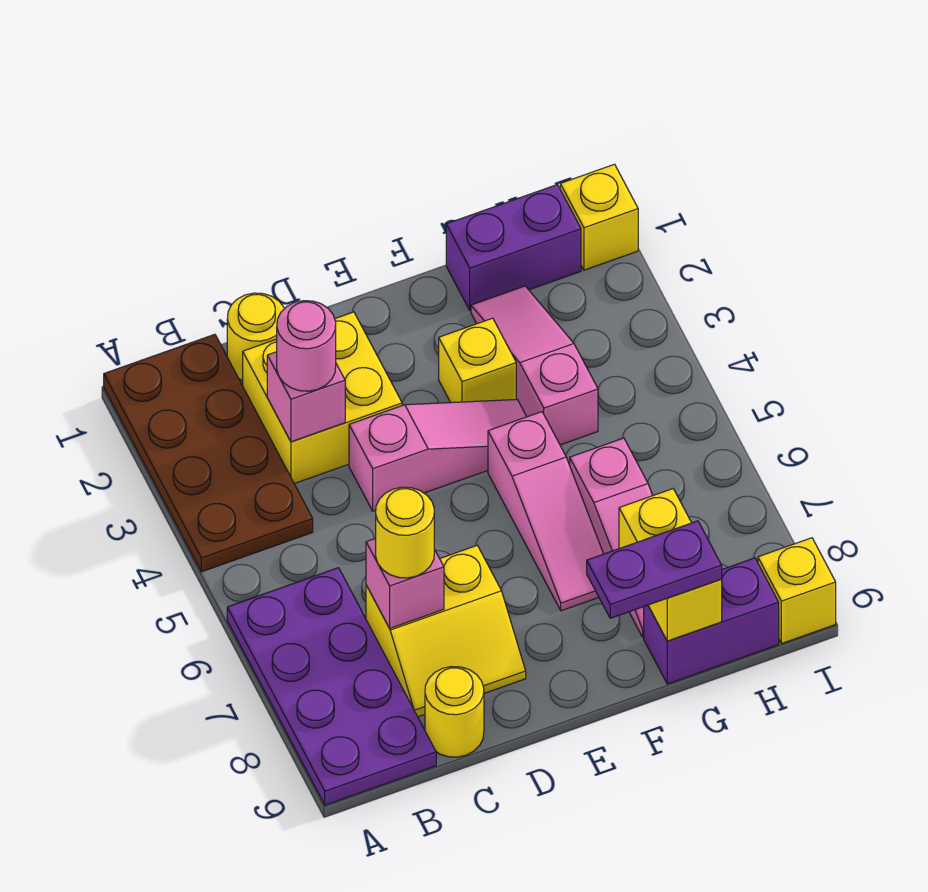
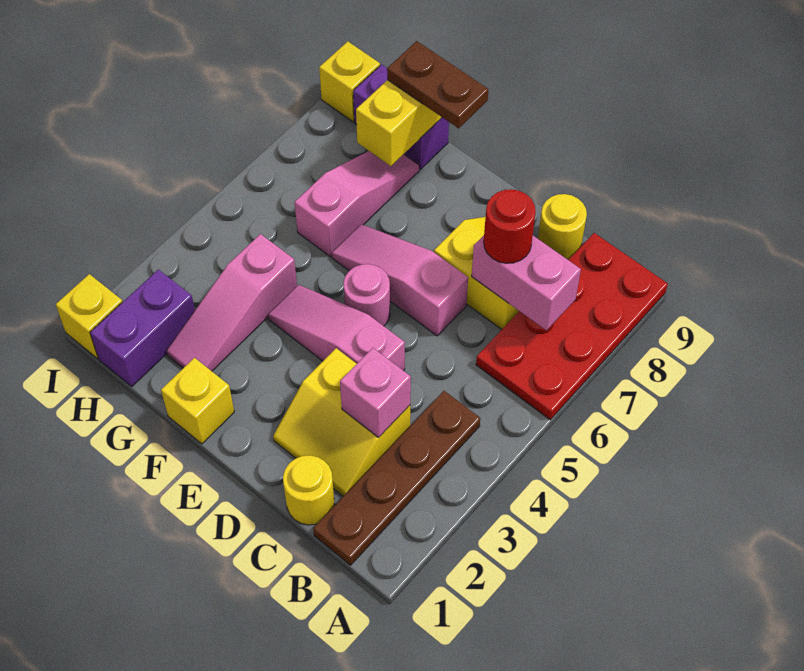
brown 2x4 plate [104,334,313,572] -> brown 1x4 plate [313,391,480,565]
purple 2x4 plate [227,568,436,805] -> red 2x4 plate [476,233,668,420]
yellow 2x2 brick [243,312,402,484] -> yellow 2x2 slope [273,348,410,496]
pink 1x1 round brick [277,301,336,391] -> pink 1x1 round brick moved to [343,264,390,326]
pink 1x1 brick [366,538,444,628] -> pink 1x2 brick [472,236,581,330]
yellow 1x1 round brick [376,487,434,578] -> red 1x1 round brick [484,189,536,263]
yellow 1x1 brick [439,318,516,403] -> yellow 1x1 brick moved to [161,358,234,444]
pink 1x3 slope [488,412,603,611] -> pink 1x3 slope turned to [332,224,468,336]
purple 1x2 plate [587,521,722,618] -> brown 1x2 plate [387,41,489,128]
purple 1x2 brick [446,185,581,310] -> purple 1x2 brick turned to [90,270,195,387]

